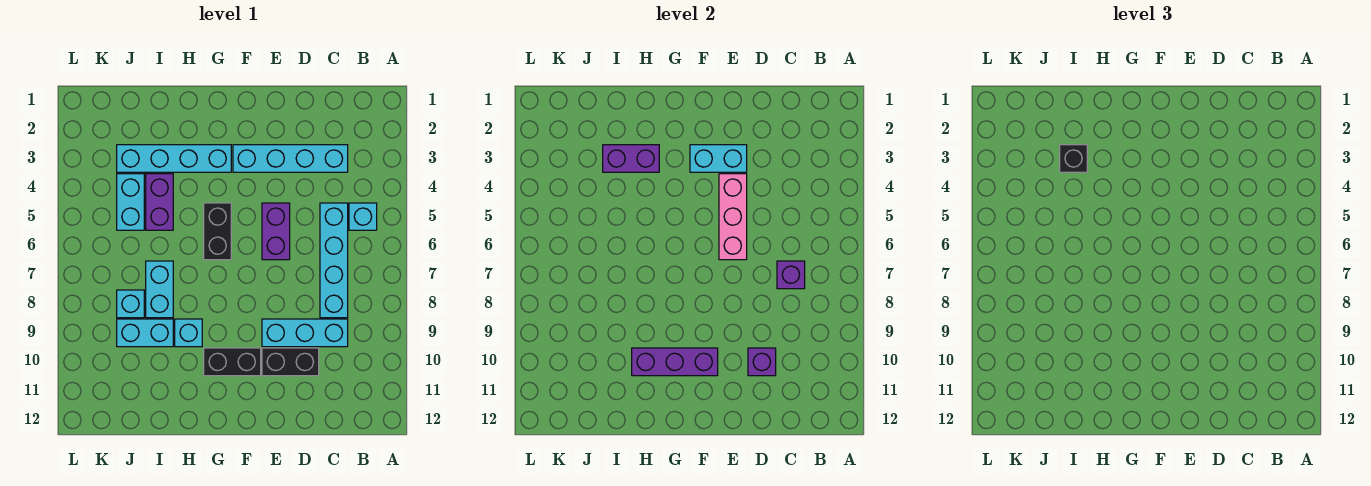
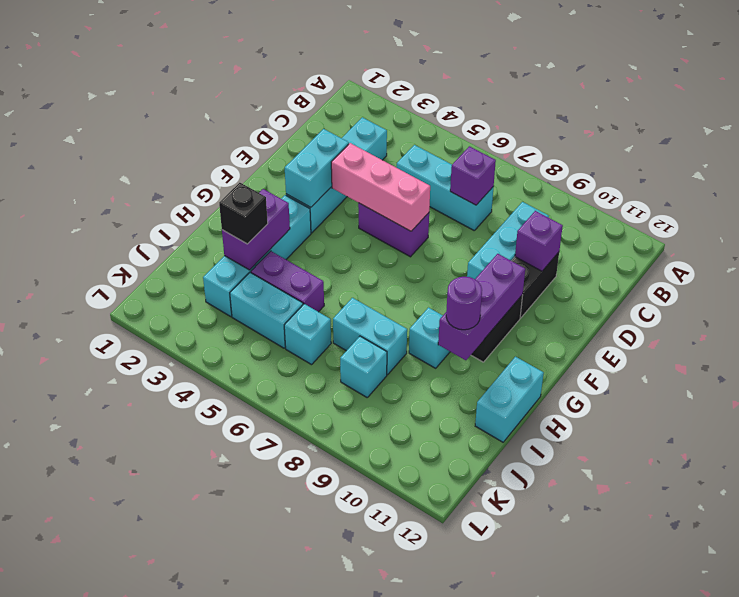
cyan 1x1 brick [349,203,377,230] -> cyan 1x1 brick moved to [284,304,331,365]
cyan 1x4 brick [320,203,348,318] -> cyan 1x3 brick [397,145,493,230]
black 1x2 brick [204,203,231,260] -> none
none -> purple 1x1 round brick [446,277,482,330]
cyan 1x2 brick [117,319,173,347] -> cyan 1x2 brick moved to [475,357,544,442]

